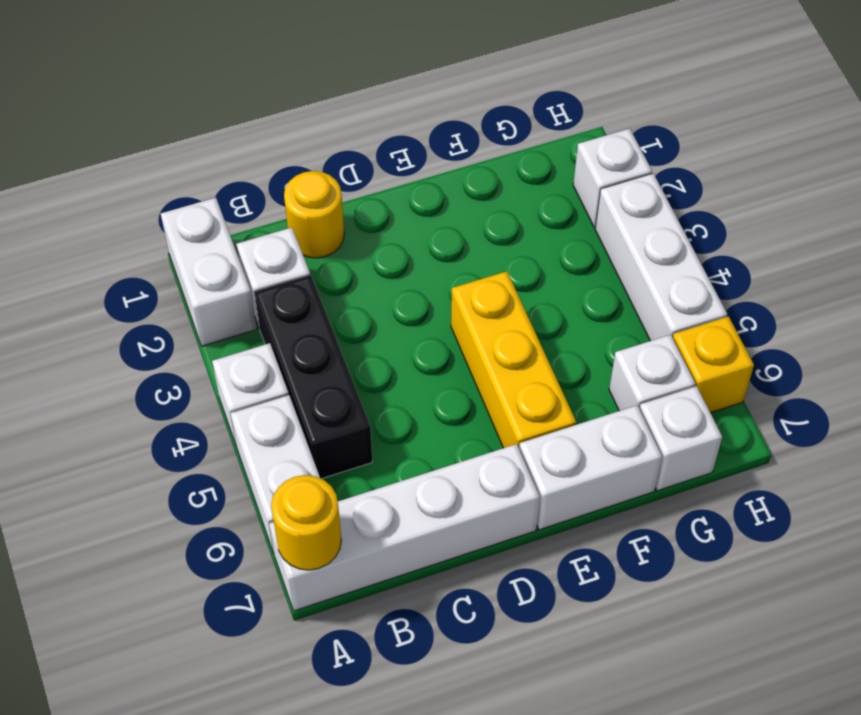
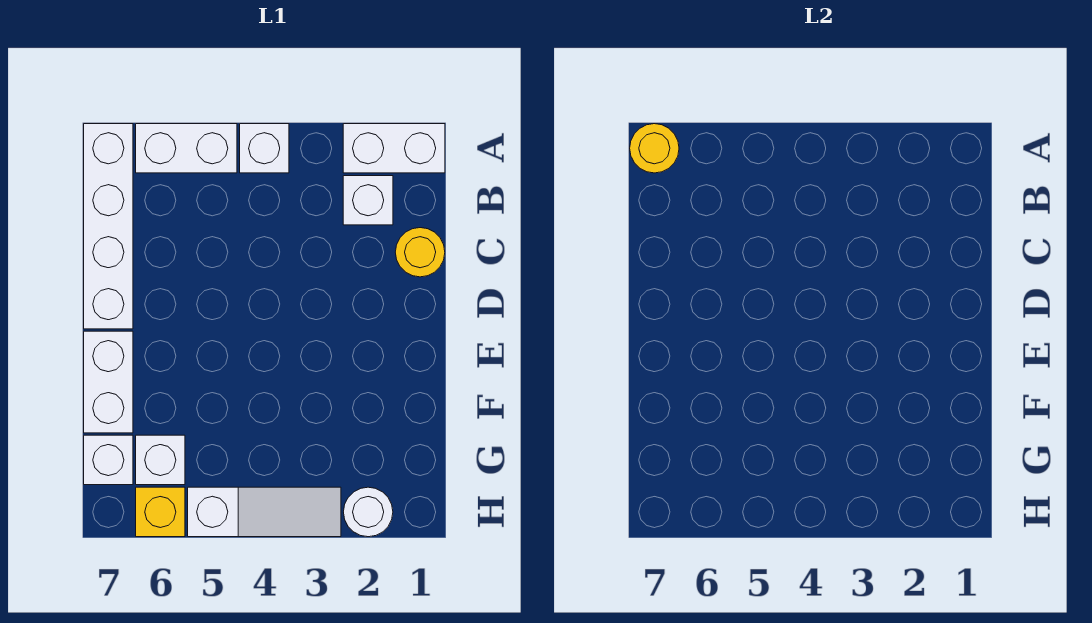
black 1x3 brick [254,275,372,479] -> none
yellow 1x3 brick [451,271,576,448] -> none
white 1x1 brick [573,129,652,228] -> white 1x1 round brick [344,487,393,537]
white 1x3 brick [595,173,727,341] -> white 1x3 slope [188,487,341,537]

